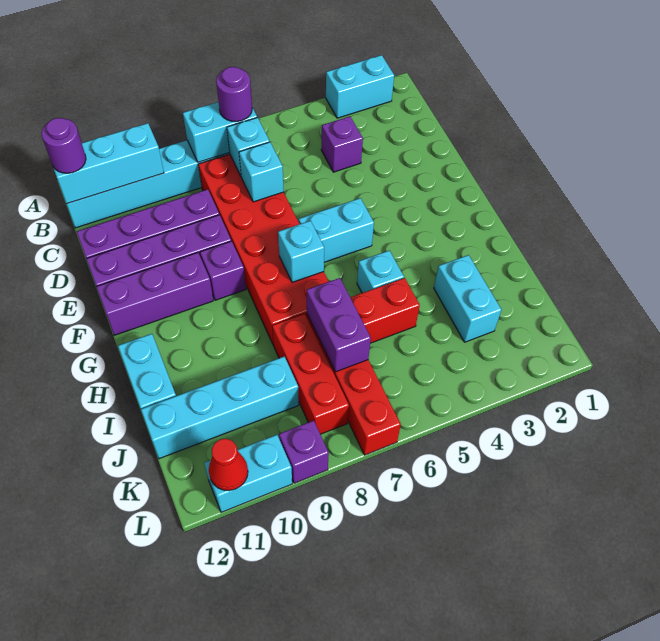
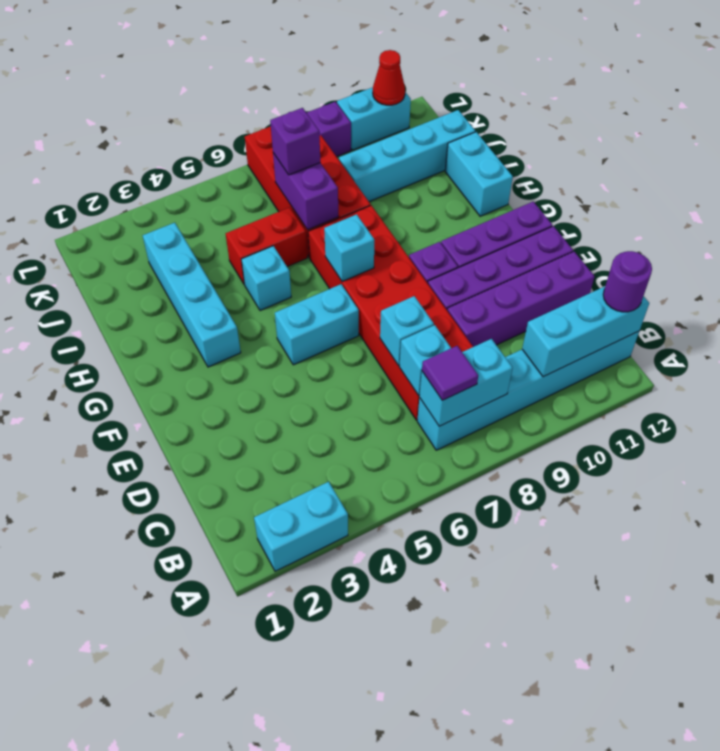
purple 1x1 round brick [216,67,252,122] -> purple 1x1 tile [422,346,478,400]
purple 1x1 brick [321,116,363,172] -> purple 1x1 brick moved to [270,108,320,175]
cyan 1x2 brick [434,255,502,342] -> cyan 1x4 brick [143,223,241,367]

